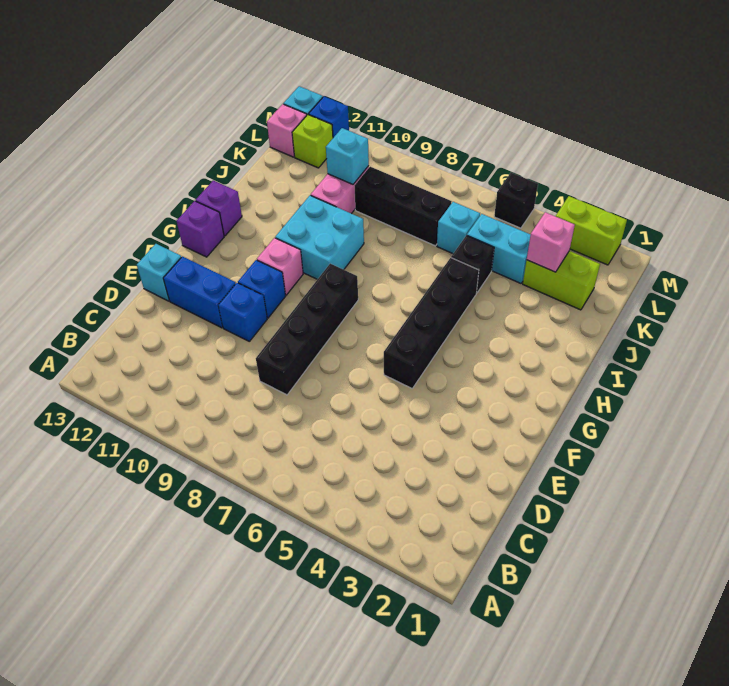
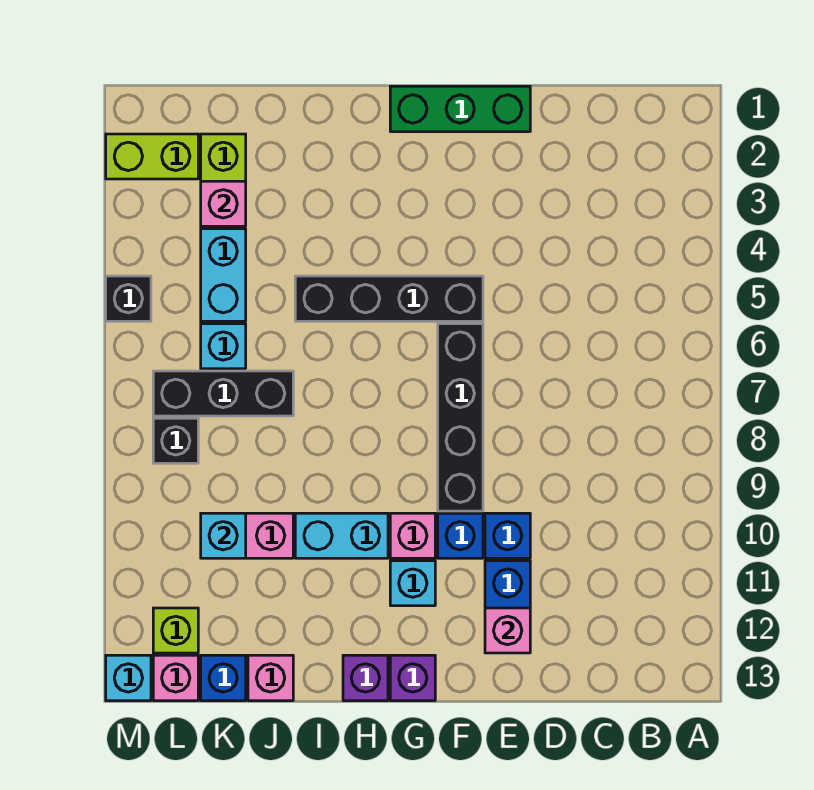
black 1x4 brick [256,264,358,395] -> black 1x4 brick turned to [438,324,483,511]
none -> green 1x3 brick [390,86,530,132]
none -> pink 1x1 brick [485,608,530,653]
cyan 1x1 brick [137,244,181,301] -> cyan 1x1 brick moved to [390,561,435,606]
cyan 2x2 brick [275,195,364,279] -> cyan 1x2 brick [295,513,388,558]
black 1x1 brick [451,235,494,293] -> black 1x1 brick moved to [153,418,198,463]
none -> pink 1x1 brick [248,655,293,701]
black 1x3 brick [355,167,452,246] -> black 1x3 brick turned to [153,371,293,416]
lime 1x2 brick [556,196,627,265] -> lime 1x2 brick turned to [106,134,198,179]
blue 1x1 brick [309,97,349,138] -> blue 1x1 brick moved to [201,655,246,701]

